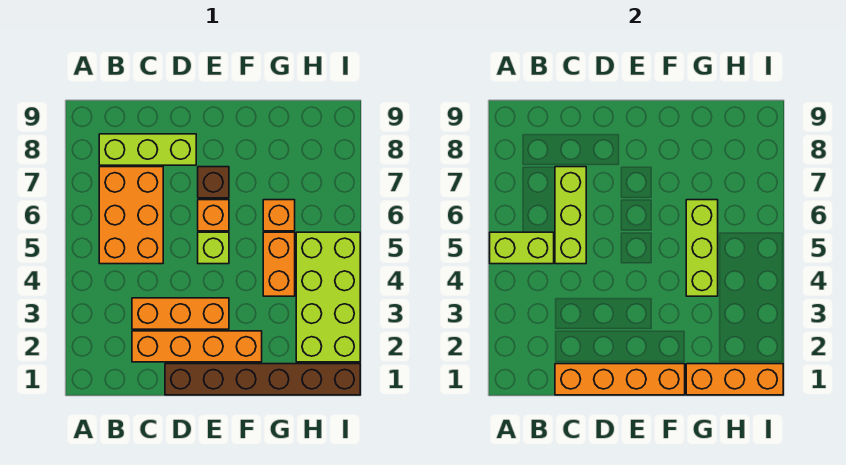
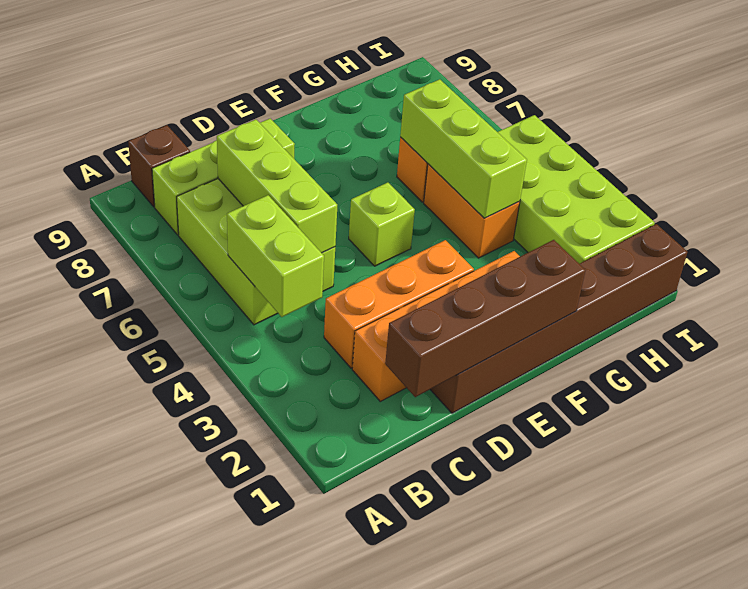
lime 1x2 brick [490,232,554,264] -> lime 1x2 brick turned to [227,195,324,317]
orange 2x3 brick [99,167,163,264] -> lime 2x3 brick [177,179,335,325]
orange 1x4 brick [555,364,685,395] -> brown 1x4 brick [385,240,586,397]
orange 1x1 brick [198,200,229,231] -> none
brown 1x1 brick [198,167,229,198] -> brown 1x1 brick moved to [128,125,190,207]
orange 1x3 brick [686,364,783,395] -> none

